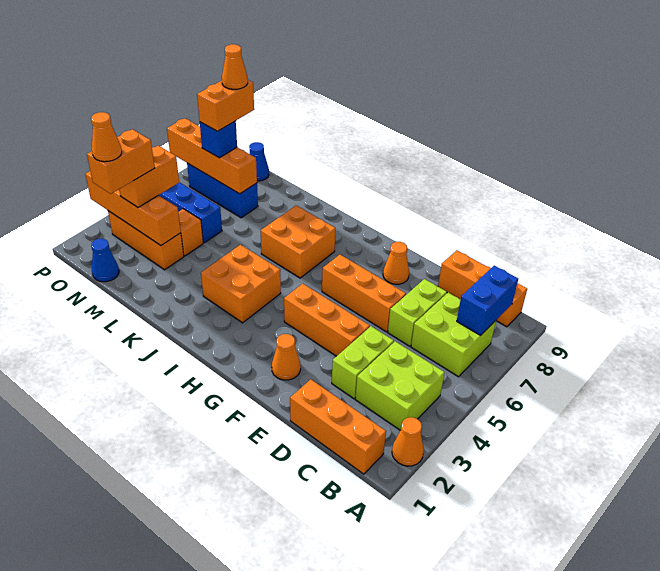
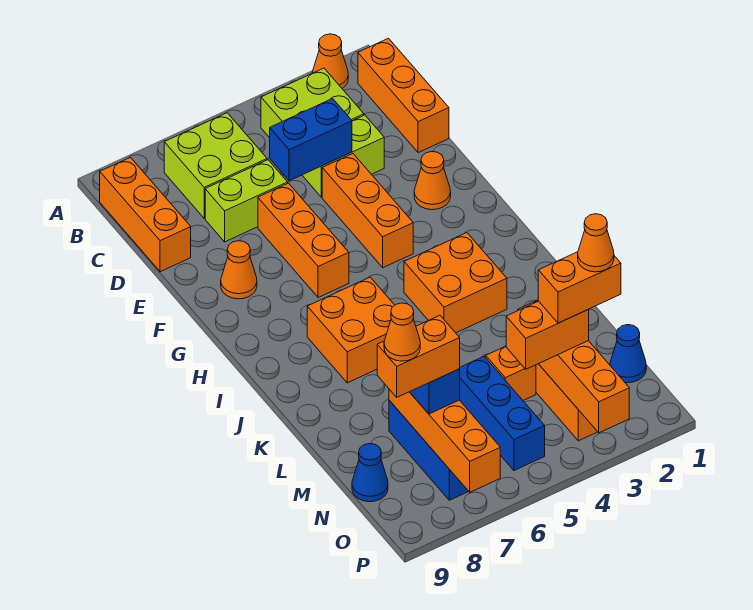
blue 1x2 brick [457,266,518,335] -> blue 1x2 brick moved to [270,99,352,181]

